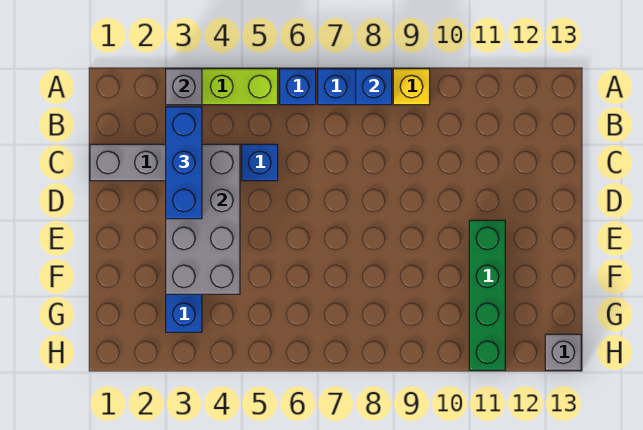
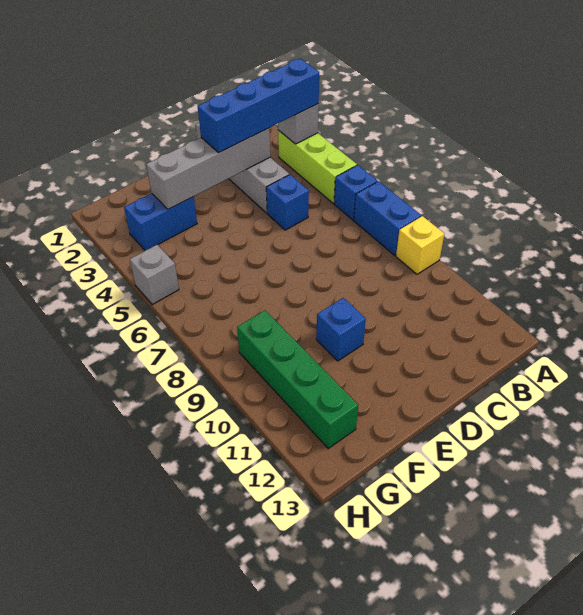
blue 1x1 brick [356,69,392,105] -> blue 1x1 brick moved to [316,298,366,361]
blue 1x3 brick [166,107,202,219] -> blue 1x4 brick [198,58,319,153]
grey 2x4 brick [166,144,240,294] -> grey 1x4 brick [146,128,270,209]
green 1x4 brick [469,220,505,370] -> green 1x4 brick turned to [237,310,358,448]
grey 1x1 brick [545,334,581,370] -> grey 1x1 brick moved to [130,245,179,304]

